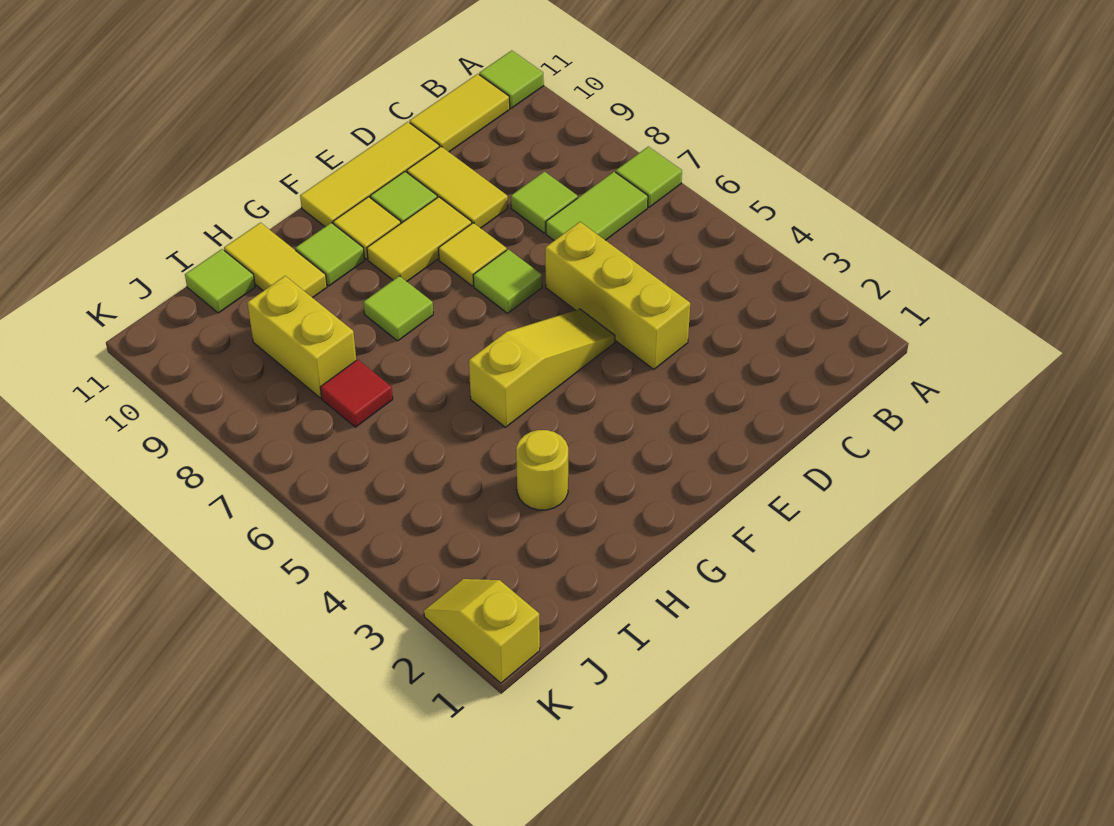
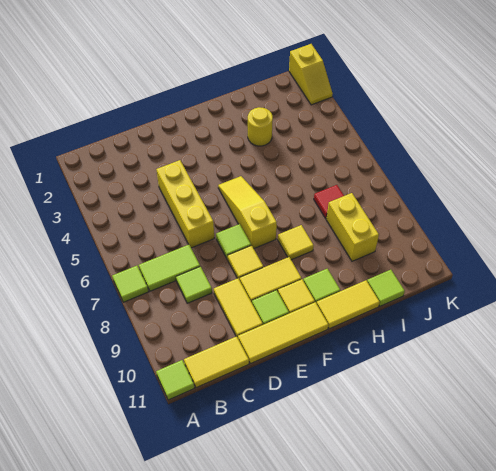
yellow 1x3 slope [469,309,615,427] -> yellow 1x3 slope turned to [218,176,277,248]
lime 1x1 tile [363,276,433,341] -> yellow 1x1 tile [278,225,314,260]
yellow 1x2 tile [224,223,327,298] -> yellow 1x2 tile turned to [317,280,380,329]

